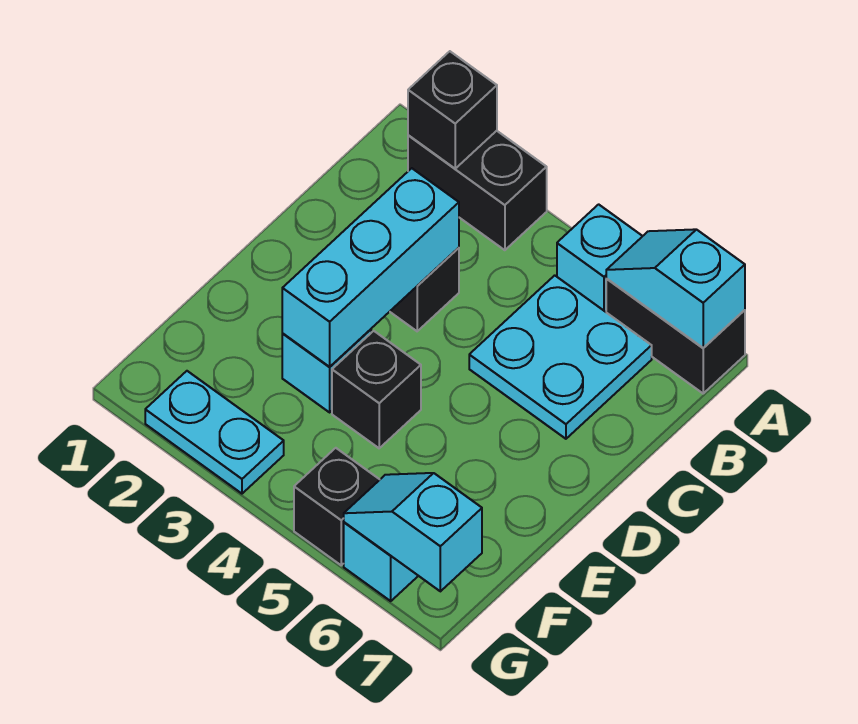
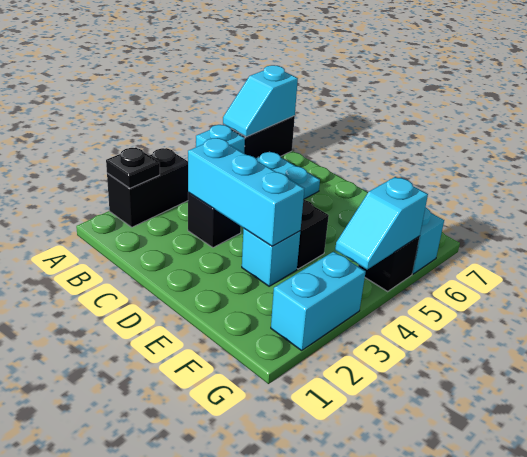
black 1x1 brick [408,51,497,169] -> black 1x1 plate [106,148,160,188]
cyan 1x2 plate [145,371,284,494] -> cyan 1x2 brick [271,252,366,350]
cyan 1x2 slope [344,473,482,591] -> cyan 1x2 slope moved to [335,177,428,269]

